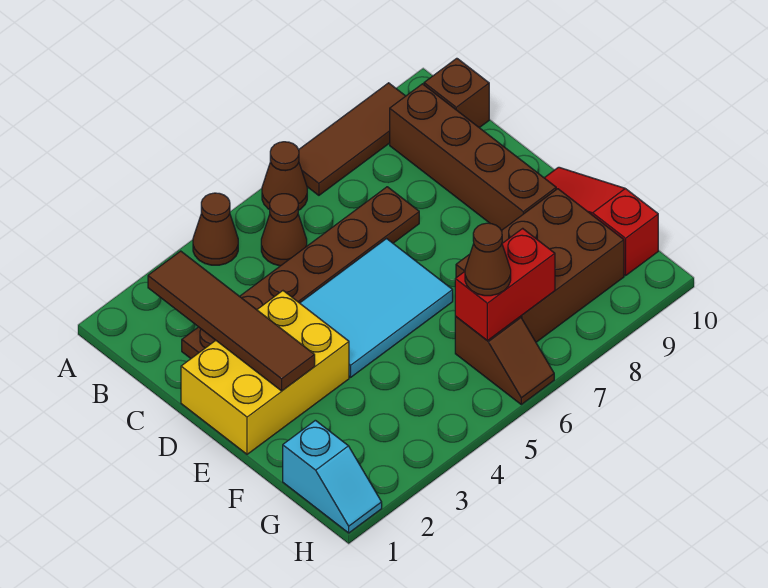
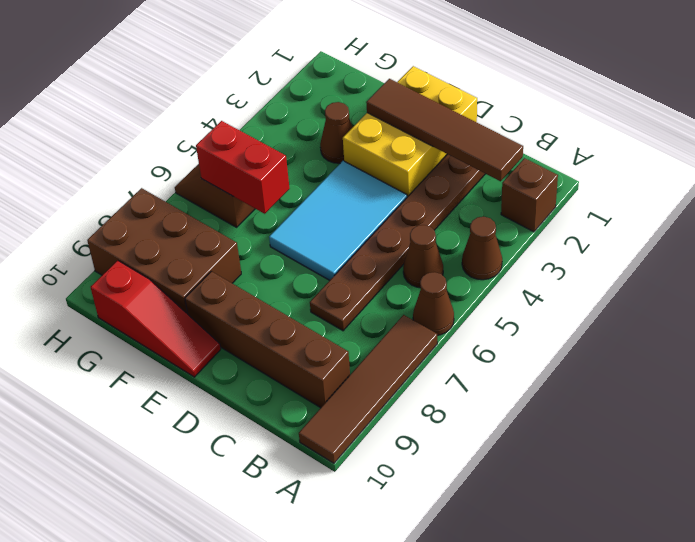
brown 1x3 tile [299,83,405,195] -> brown 1x4 tile [299,315,437,463]
brown 1x1 brick [424,58,489,128] -> brown 1x1 brick moved to [501,158,558,232]
brown 2x3 brick [456,189,624,342] -> brown 2x3 brick turned to [87,188,241,314]
cyan 1x2 slope [283,420,382,533] -> none
red 1x2 brick [455,228,555,341] -> red 1x2 brick turned to [196,121,290,214]
brown 1x1 cone [465,223,511,296] -> brown 1x1 cone moved to [320,102,353,163]

